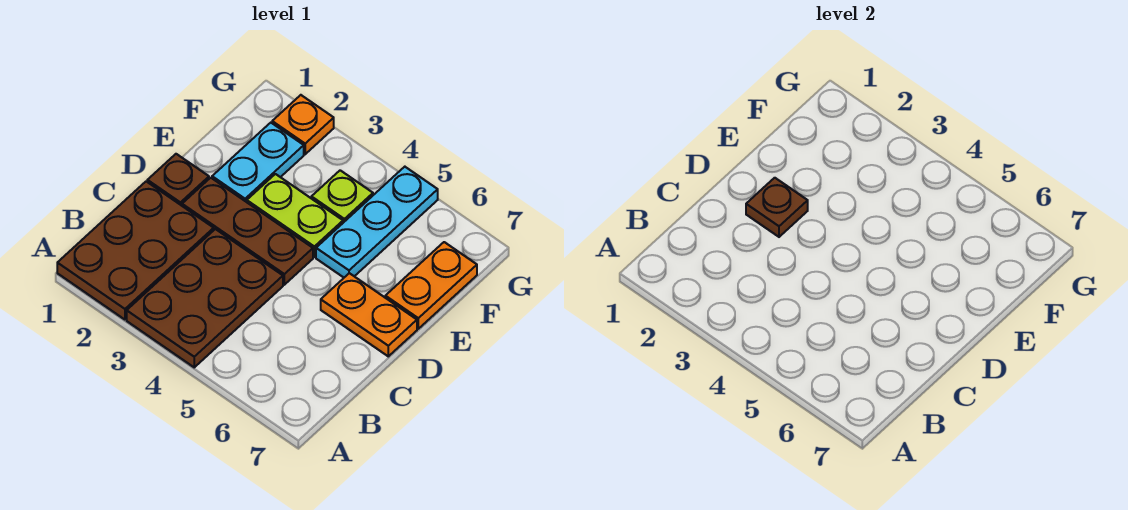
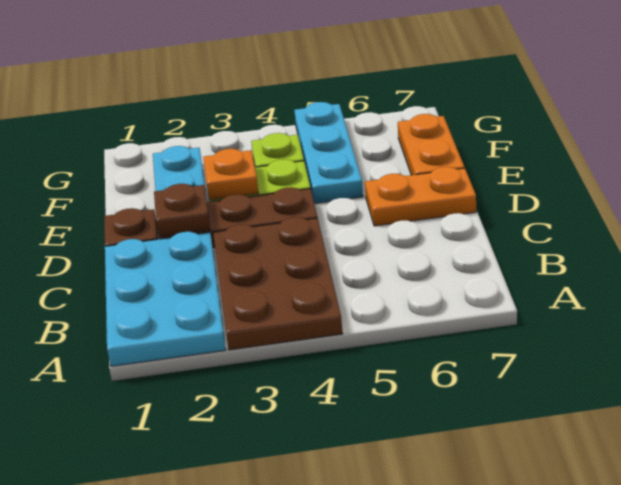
brown 2x3 plate [57,181,214,320] -> cyan 2x3 plate [105,232,226,366]
orange 1x1 plate [272,95,334,154] -> orange 1x1 plate moved to [203,149,258,200]

